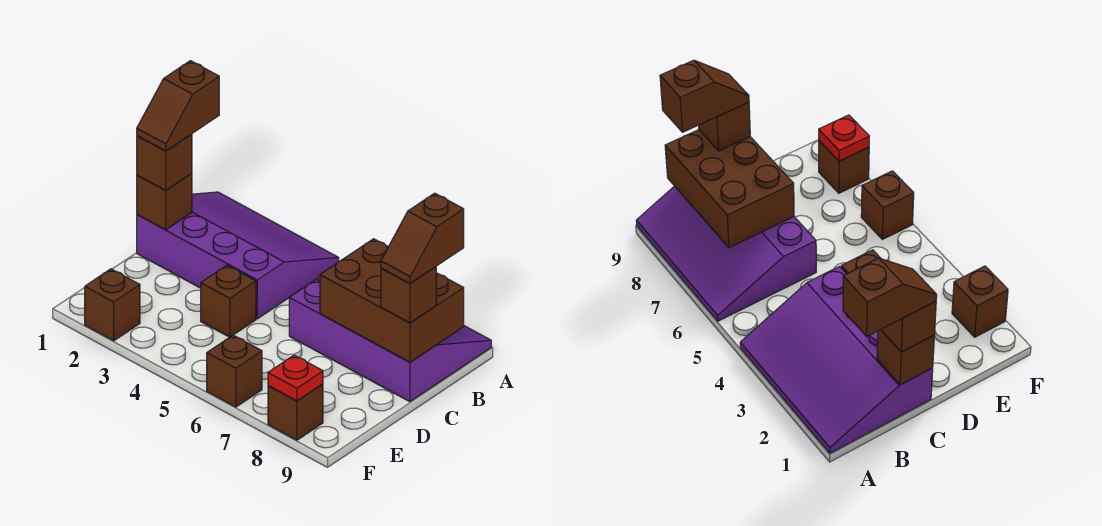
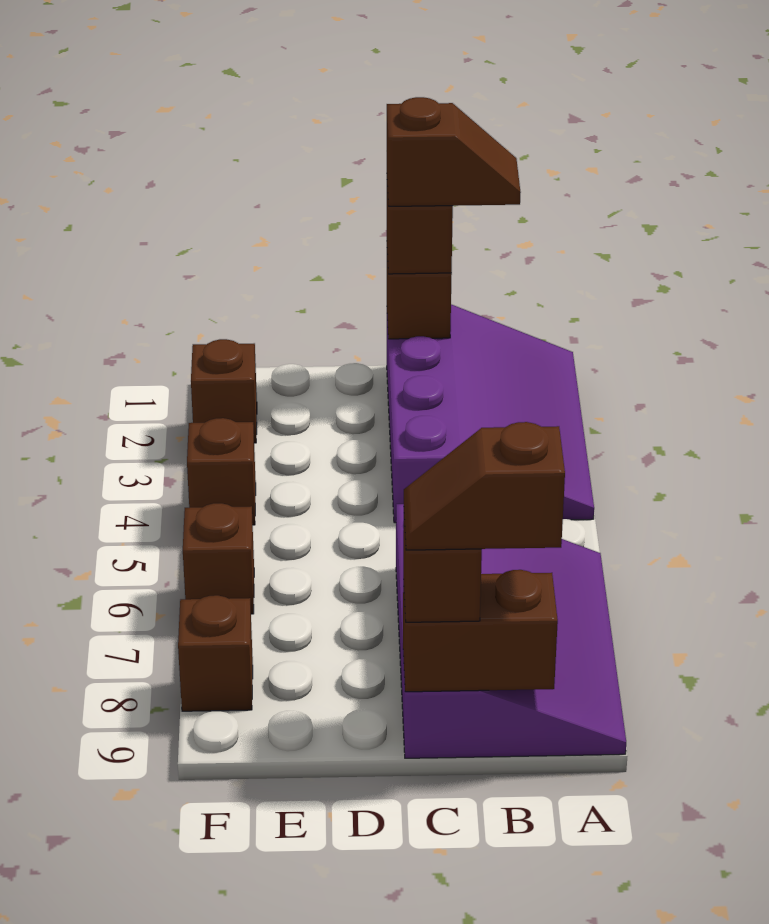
brown 1x2 slope [137,61,219,151] -> brown 1x2 slope turned to [387,97,521,206]
brown 2x3 brick [320,239,464,362] -> brown 1x2 brick [403,570,558,692]
brown 1x1 brick [201,265,256,337] -> brown 1x1 brick moved to [187,418,256,525]
red 1x1 plate [268,355,323,401] -> none

